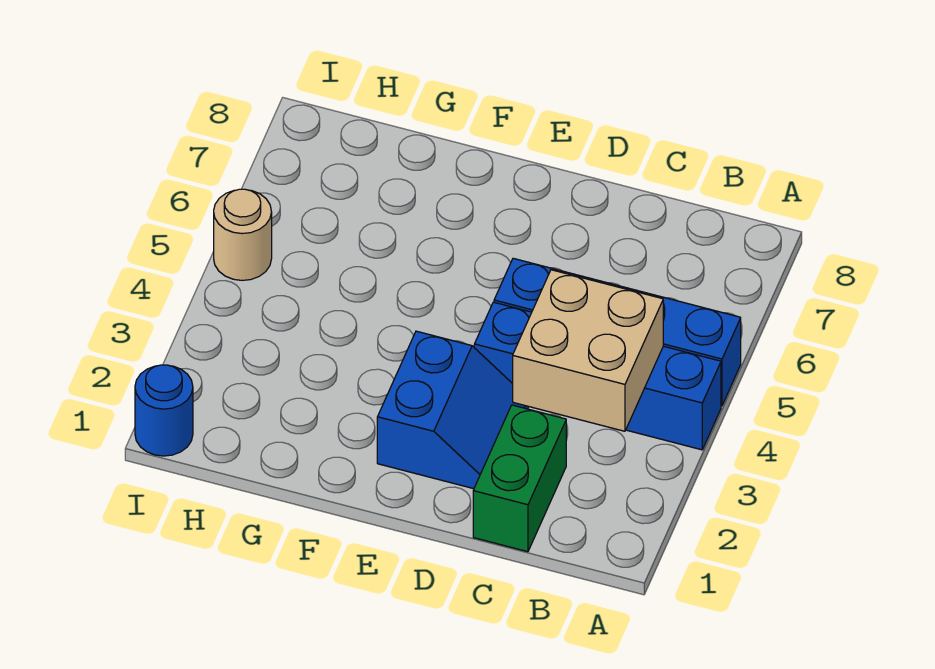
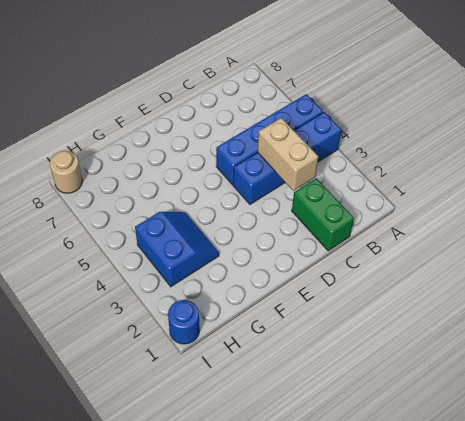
tan 2x2 brick [513,270,663,431] -> tan 1x2 brick [258,118,318,191]
blue 2x2 slope [377,331,528,489] -> blue 2x2 slope moved to [135,212,219,286]
tan 1x1 round brick [214,189,272,280] -> tan 1x1 round brick moved to [50,151,82,193]

